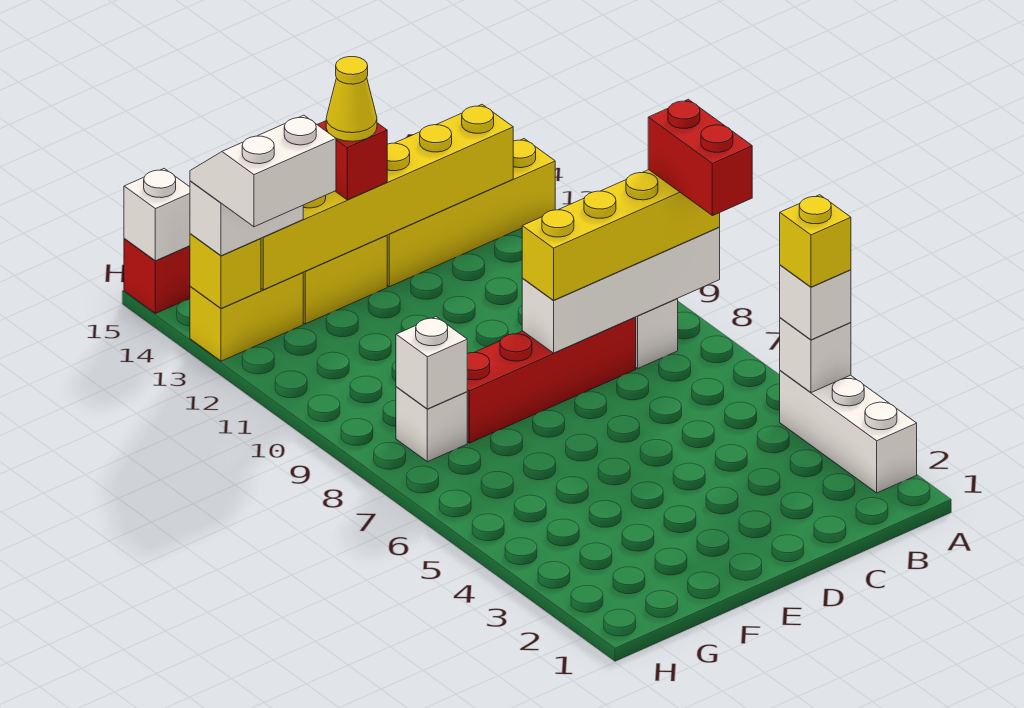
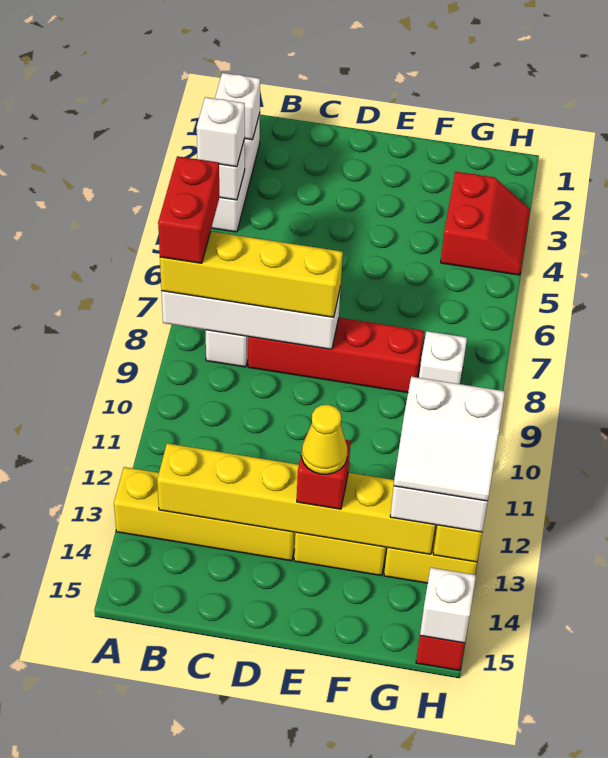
yellow 1x1 brick [780,195,851,287] -> none
none -> red 2x2 slope [441,172,530,275]
white 1x1 brick [396,317,467,409] -> white 1x1 brick moved to [215,73,260,140]

